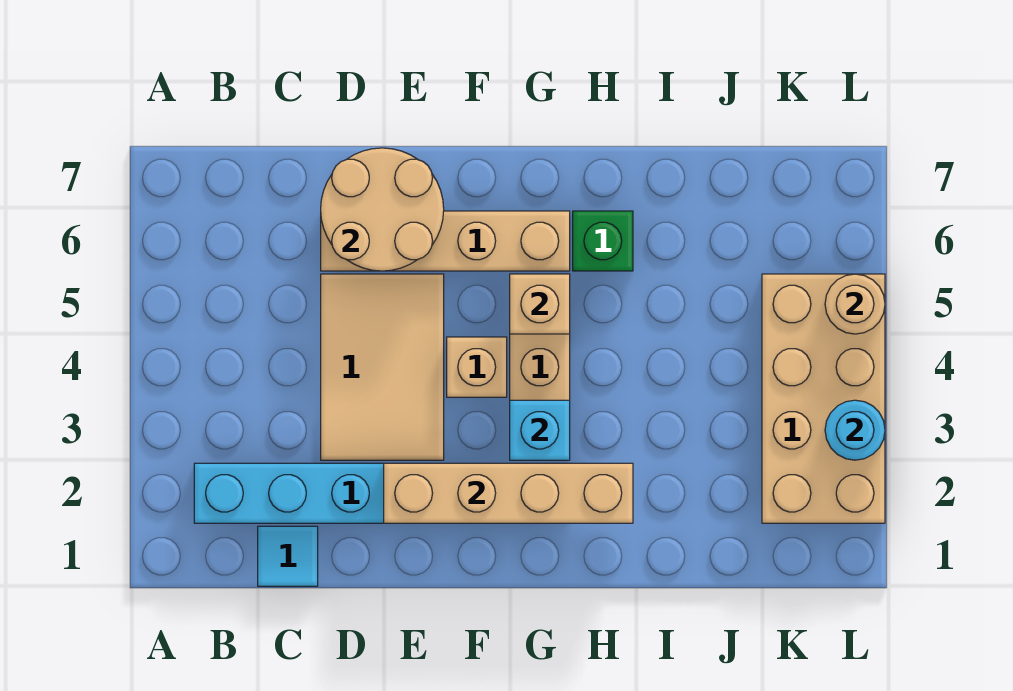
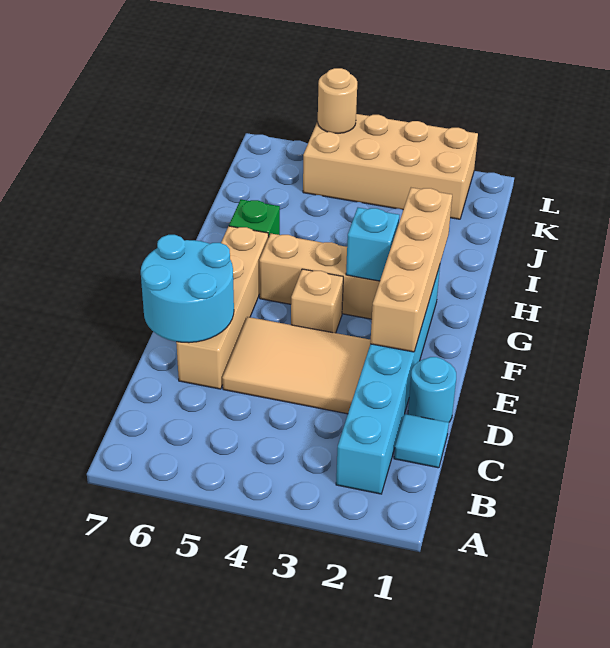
tan 2x2 round brick [321,148,444,271] -> cyan 2x2 round brick [141,235,234,343]
tan 1x1 brick [510,274,570,334] -> none
cyan 1x1 round brick [825,400,885,460] -> cyan 1x1 round brick moved to [408,357,456,422]

